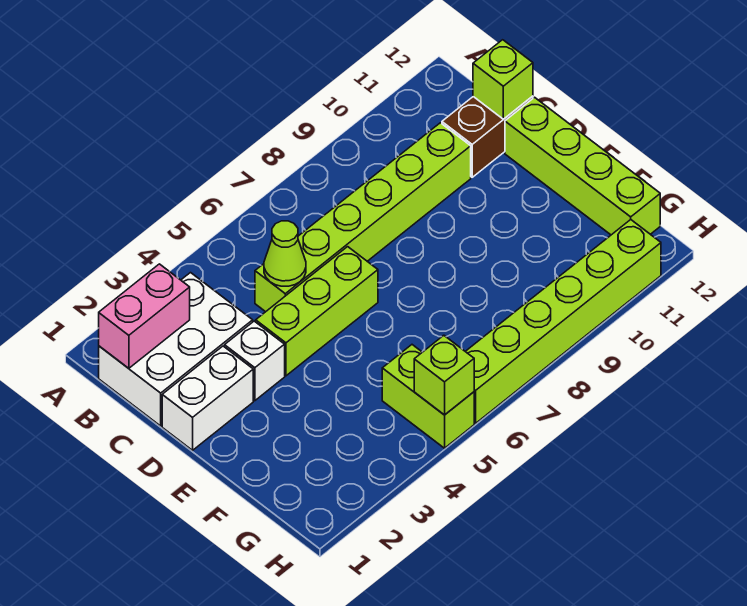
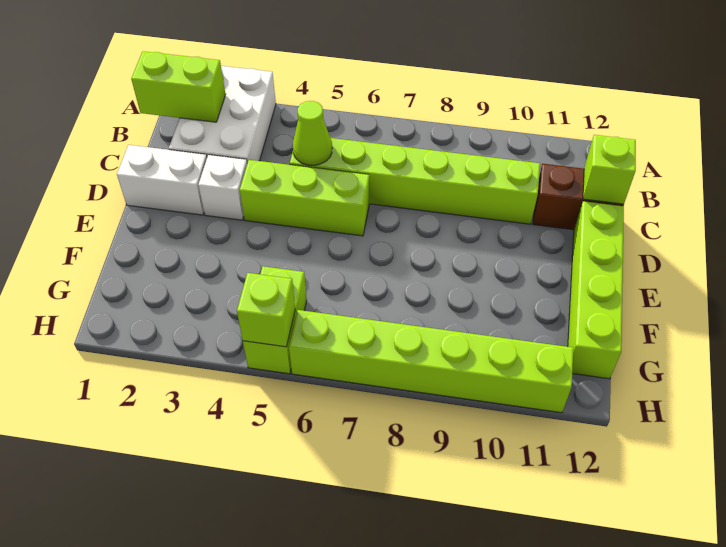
white 2x3 brick [99,273,253,426] -> white 2x3 brick turned to [169,66,276,163]
pink 1x2 brick [99,264,190,368] -> lime 1x2 brick [131,51,226,122]

